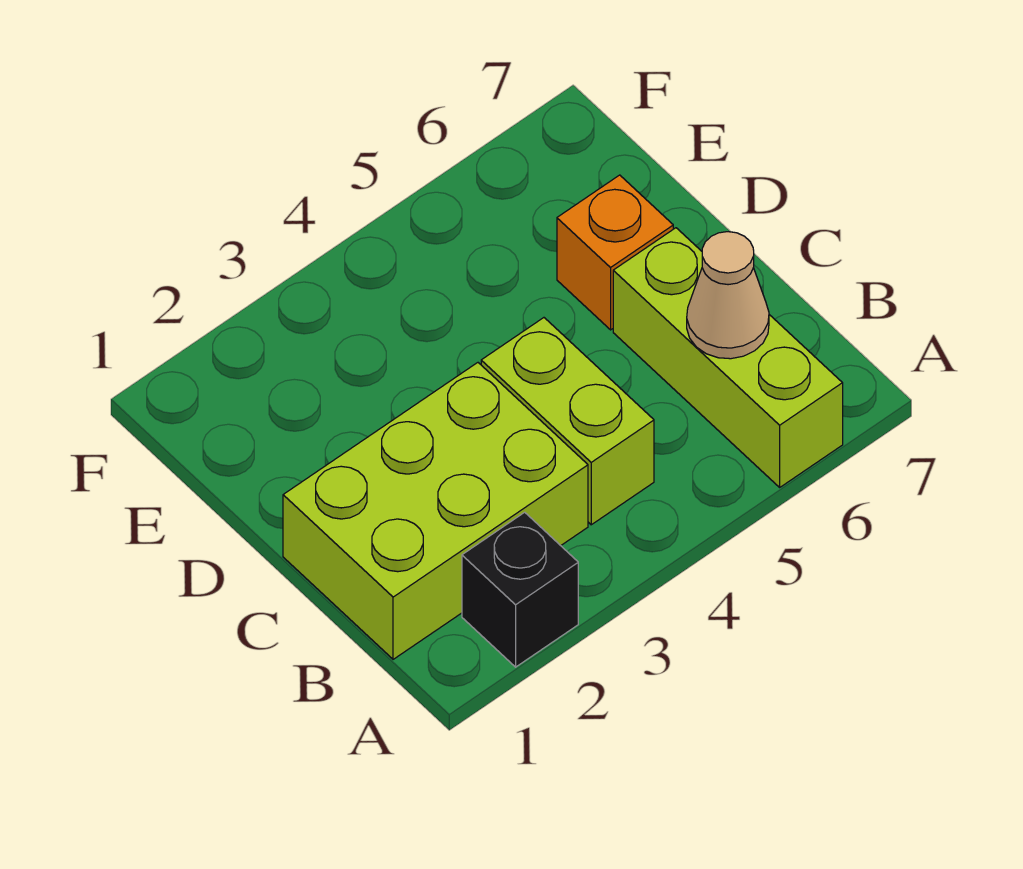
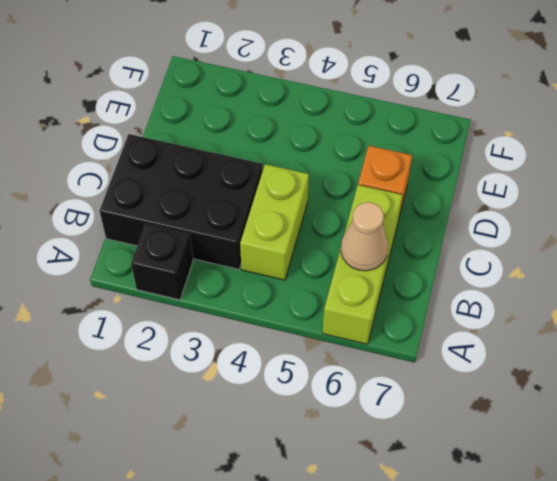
lime 2x3 brick [283,363,588,659] -> black 2x3 brick [100,134,263,269]

